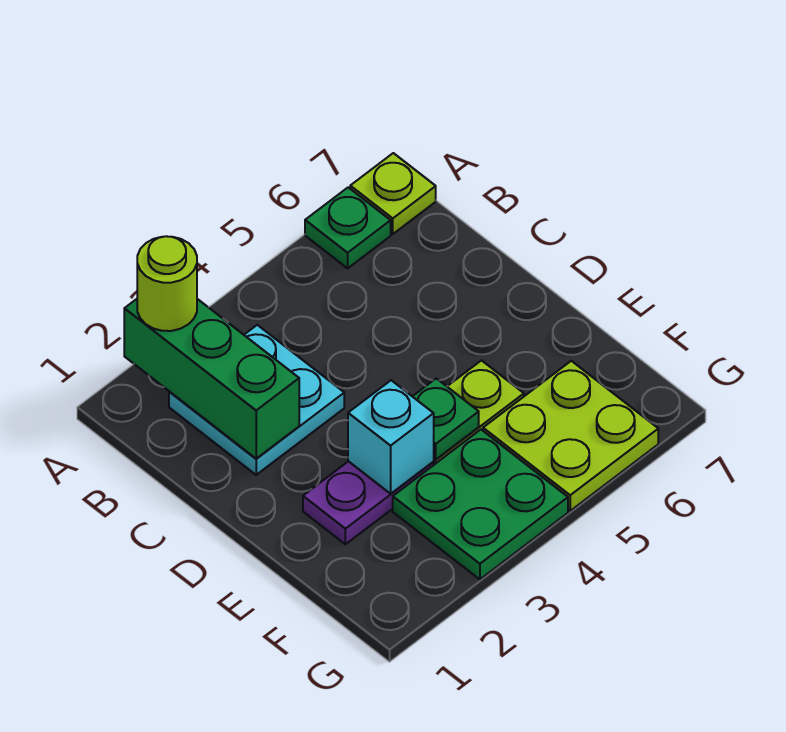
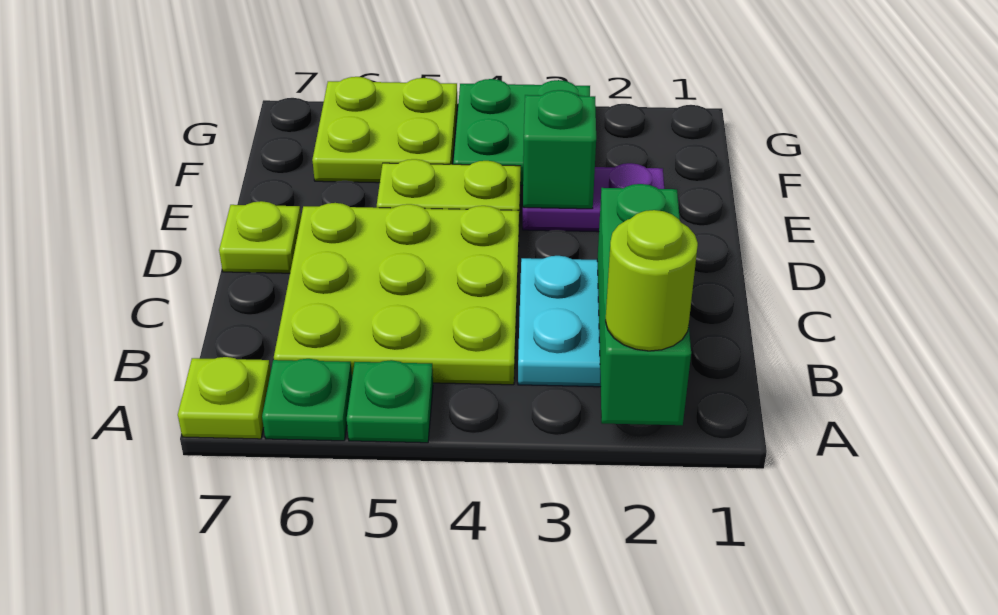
none -> lime 3x3 plate [274,203,519,385]
none -> lime 1x1 plate [219,201,301,273]
cyan 1x1 brick [348,380,434,494] -> green 1x1 brick [523,90,596,209]
green 1x1 plate [412,378,479,460] -> green 1x1 plate moved to [347,360,433,443]

